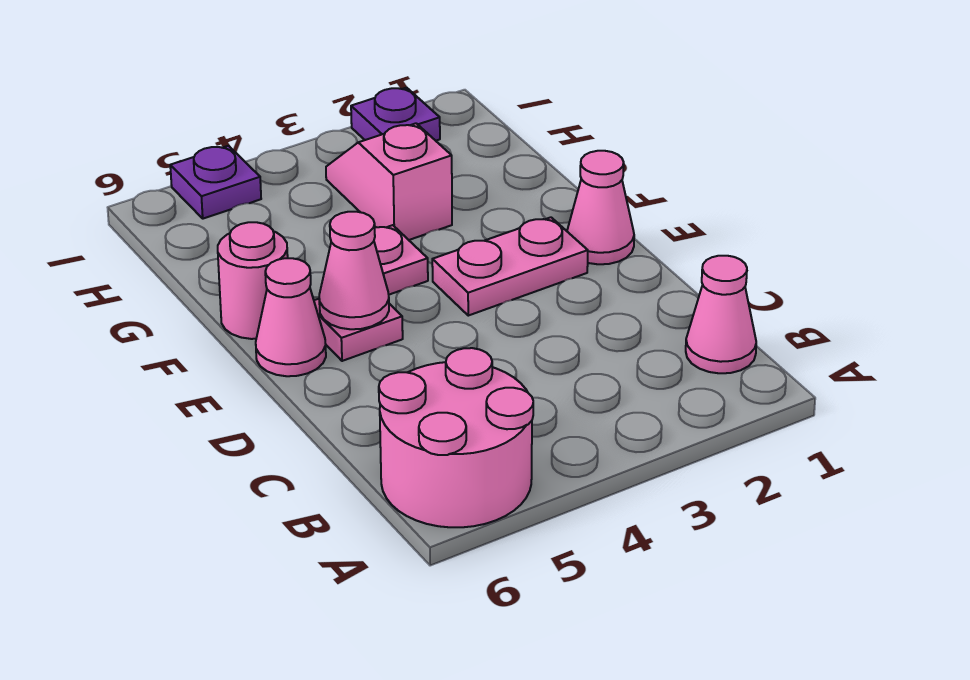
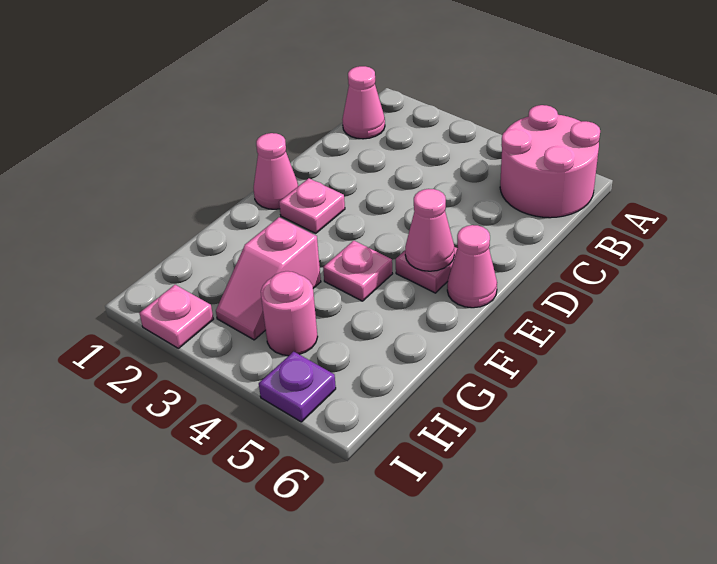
pink 1x2 plate [432,217,588,316] -> pink 1x1 plate [279,178,345,233]
pink 1x1 round brick [218,222,288,339] -> pink 1x1 round brick moved to [261,271,318,356]
purple 1x1 plate [351,88,440,141] -> pink 1x1 plate [139,285,213,348]

